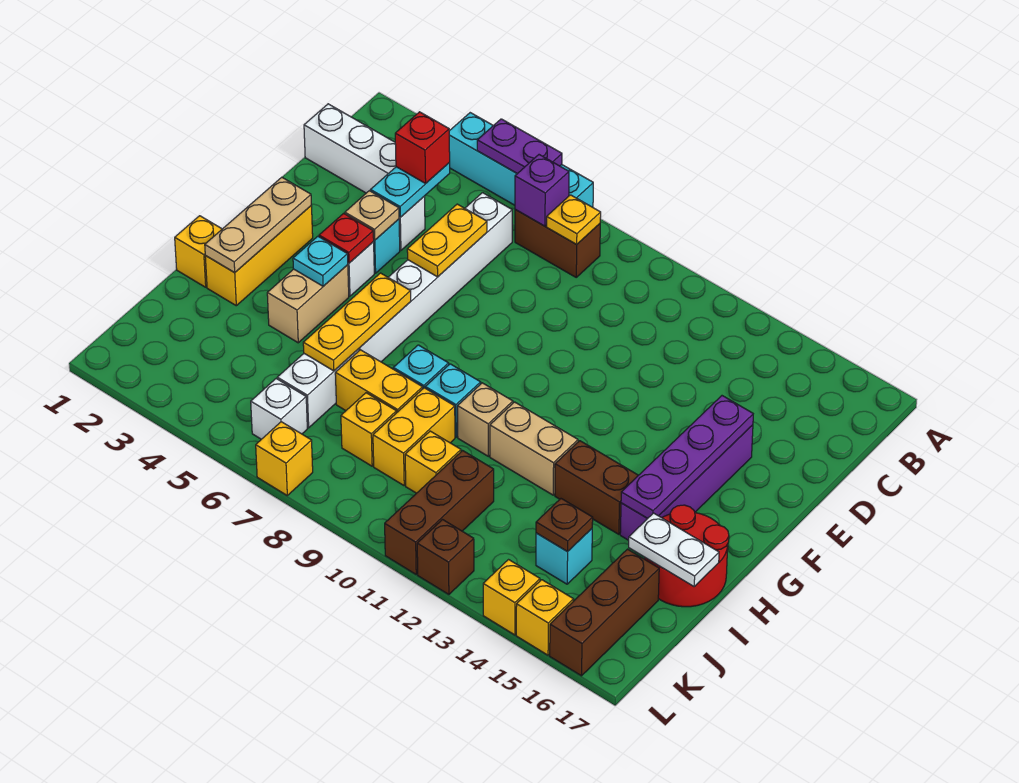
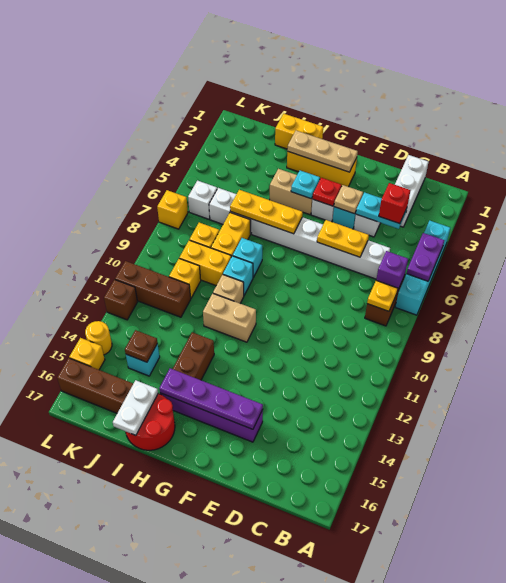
yellow 1x1 brick [175,216,222,287] -> yellow 1x2 brick [275,114,323,149]
tan 1x2 brick [490,402,578,495] -> tan 1x2 brick turned to [203,294,256,342]
yellow 1x1 brick [483,560,540,635] -> yellow 1x1 round brick [85,321,112,355]

